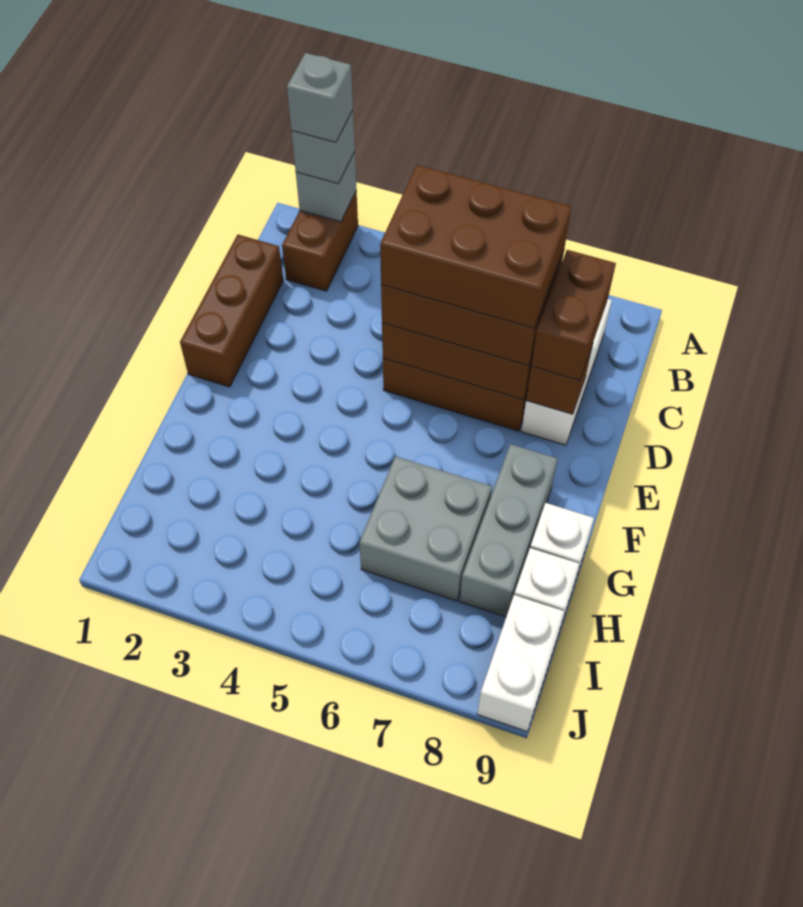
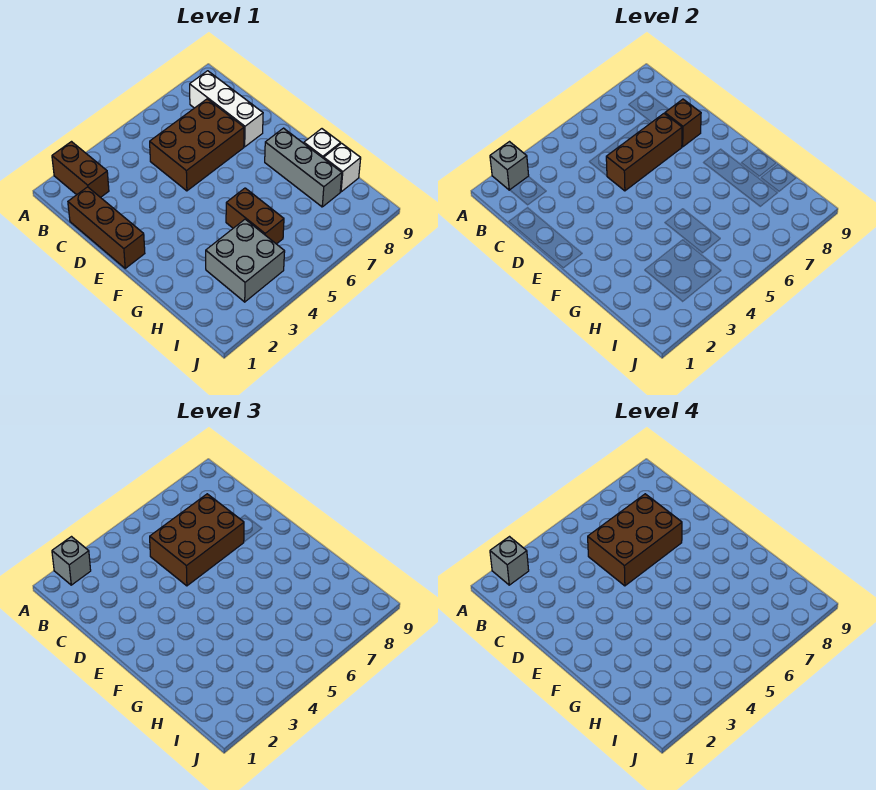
brown 1x2 brick [531,250,616,381] -> brown 1x2 brick moved to [226,188,284,244]
grey 2x2 brick [359,456,492,601] -> grey 2x2 brick moved to [206,219,285,302]
white 1x2 brick [477,595,565,731] -> none

